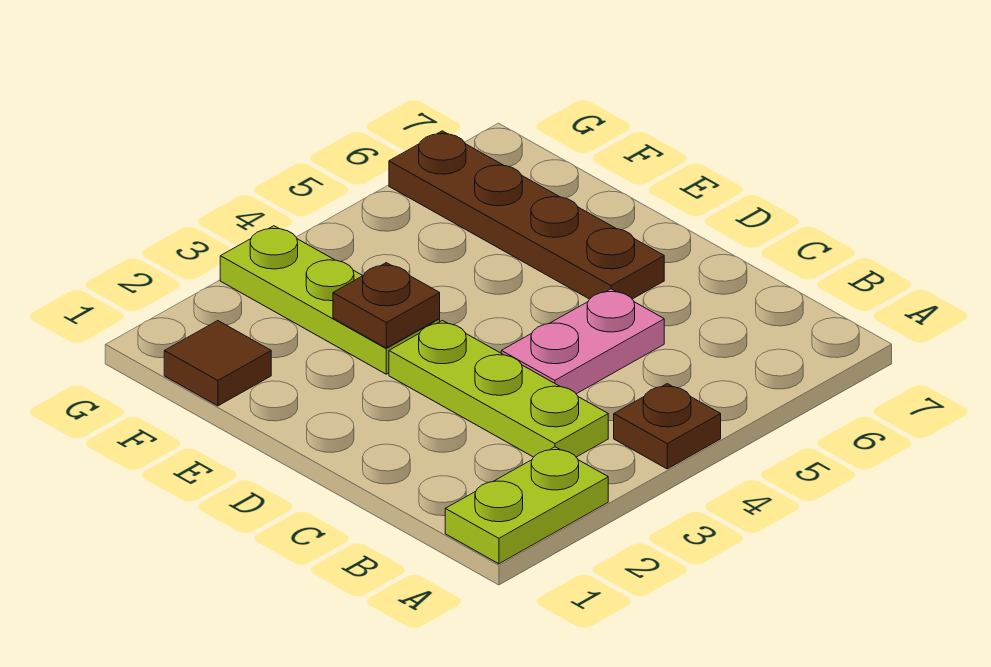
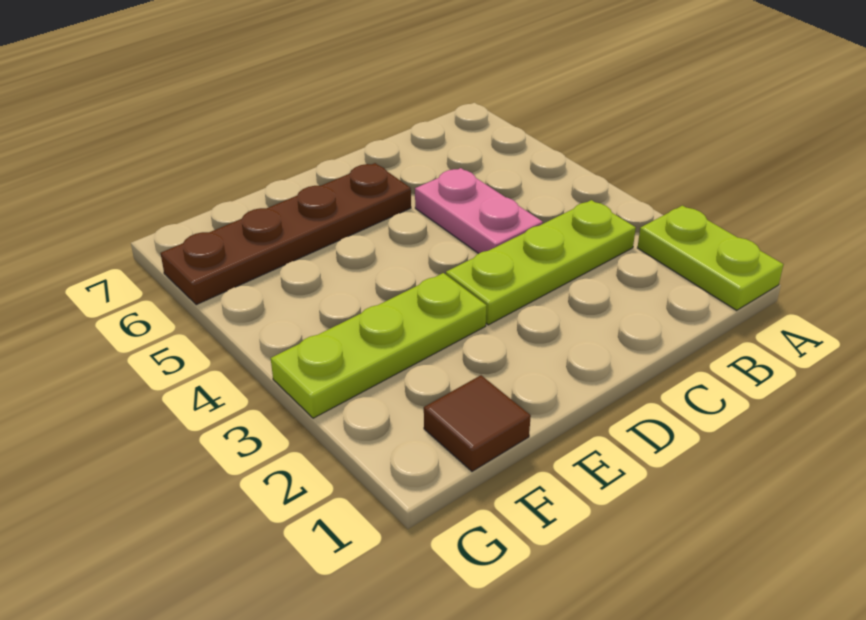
brown 1x1 plate [614,384,721,469] -> none
brown 1x1 plate [333,263,440,348] -> none

